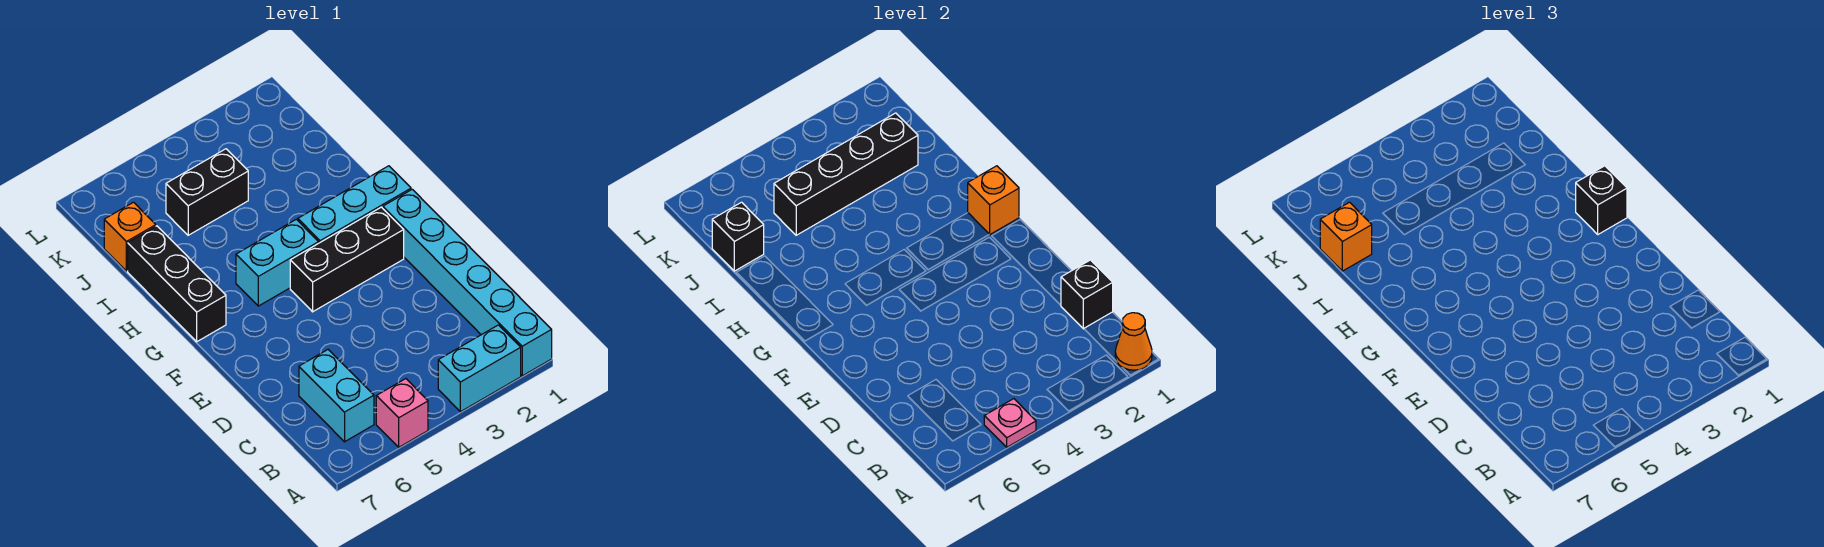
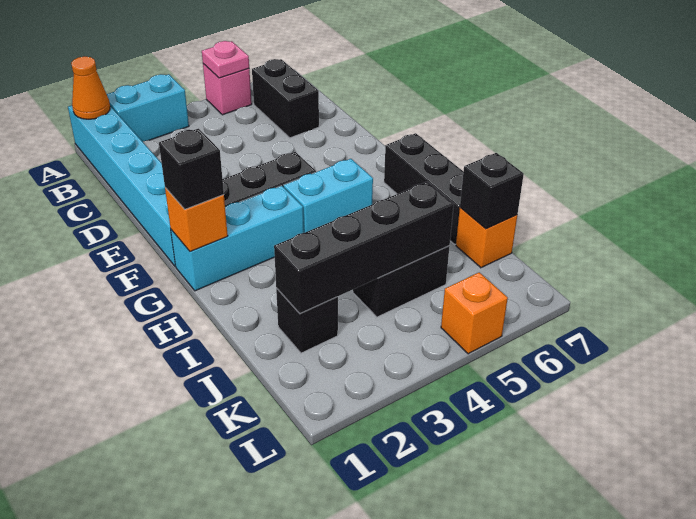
cyan 1x2 brick [299,350,374,442] -> black 1x2 brick [252,59,319,138]
black 1x1 brick [1061,260,1113,329] -> black 1x1 brick moved to [276,288,338,353]
orange 1x1 brick [1320,202,1372,271] -> orange 1x1 brick moved to [441,272,508,354]

